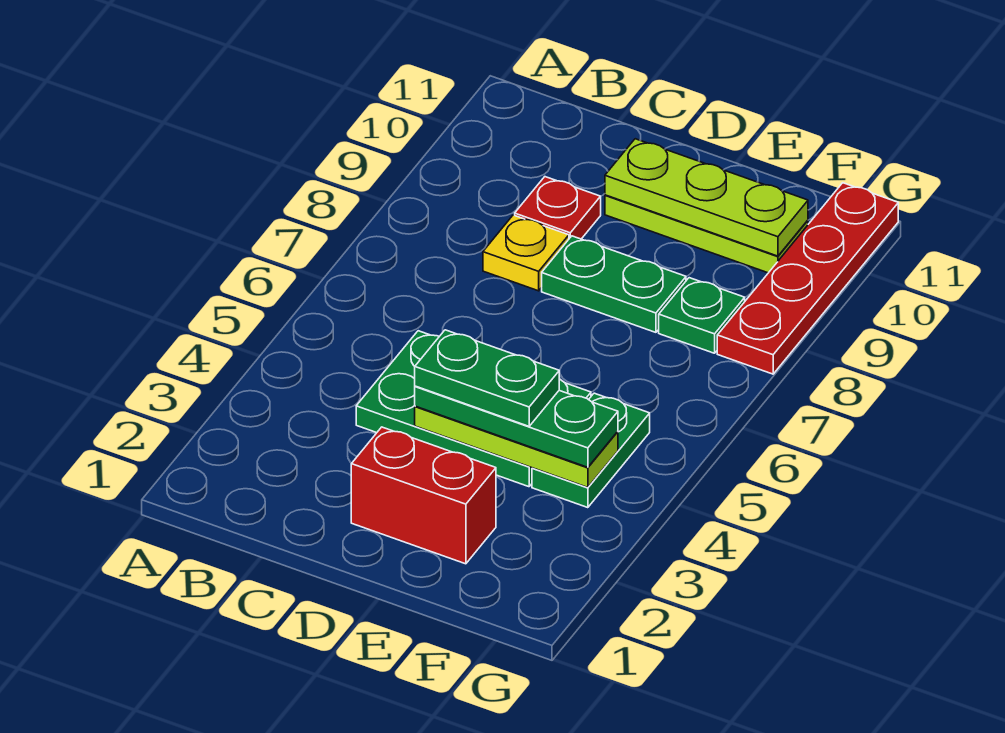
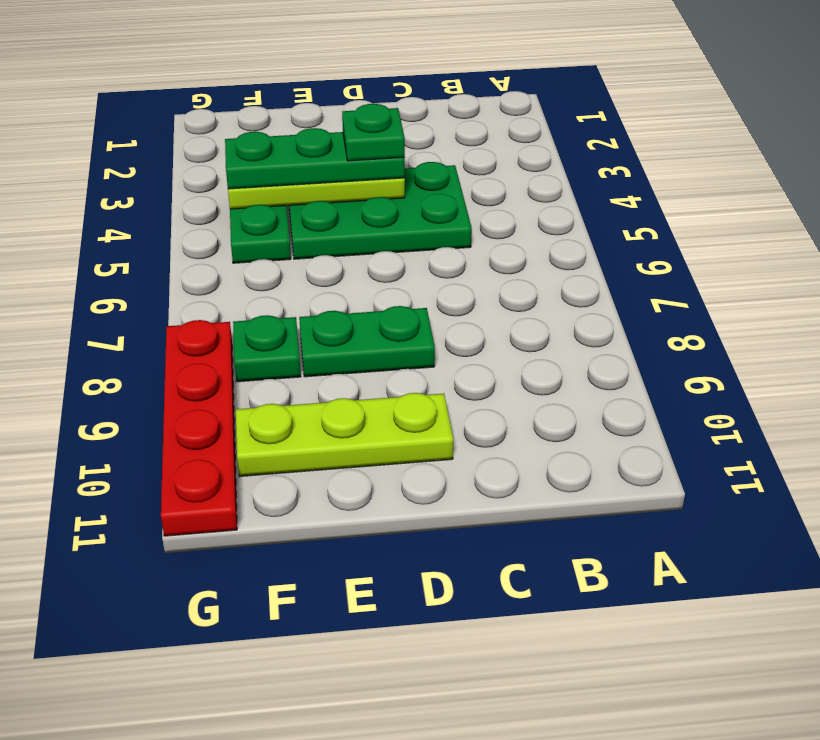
yellow 1x1 plate [483,215,569,291] -> none
red 1x1 plate [515,177,601,239] -> none
red 1x2 brick [351,427,496,564] -> none
green 1x2 plate [415,330,559,426] -> green 1x1 plate [342,103,405,161]
lime 1x3 plate [605,139,808,256] -> none

